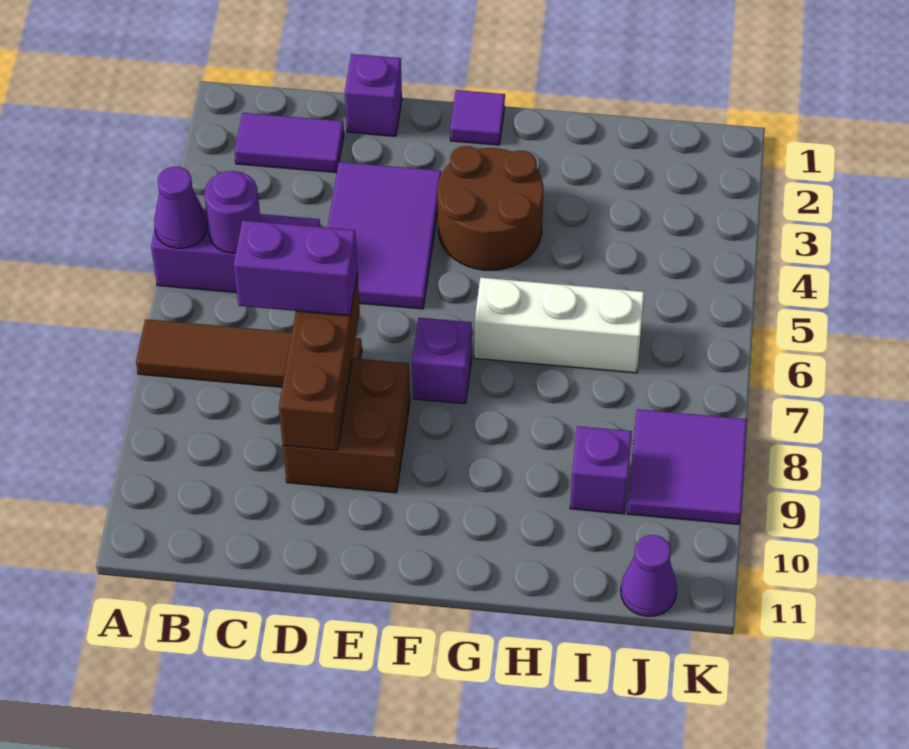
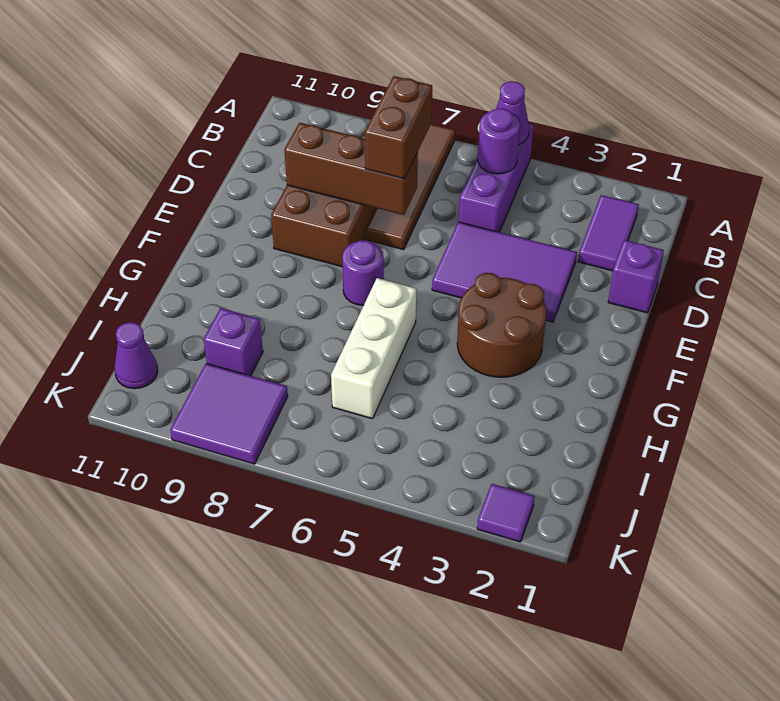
purple 1x2 brick [234,220,358,316] -> brown 1x2 brick [365,76,432,179]
purple 1x1 tile [450,90,505,145] -> purple 1x1 tile moved to [477,484,535,542]
purple 1x1 brick [412,318,472,404] -> purple 1x1 round brick [342,240,384,305]

